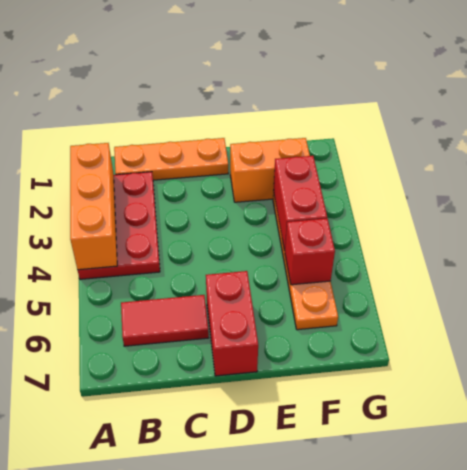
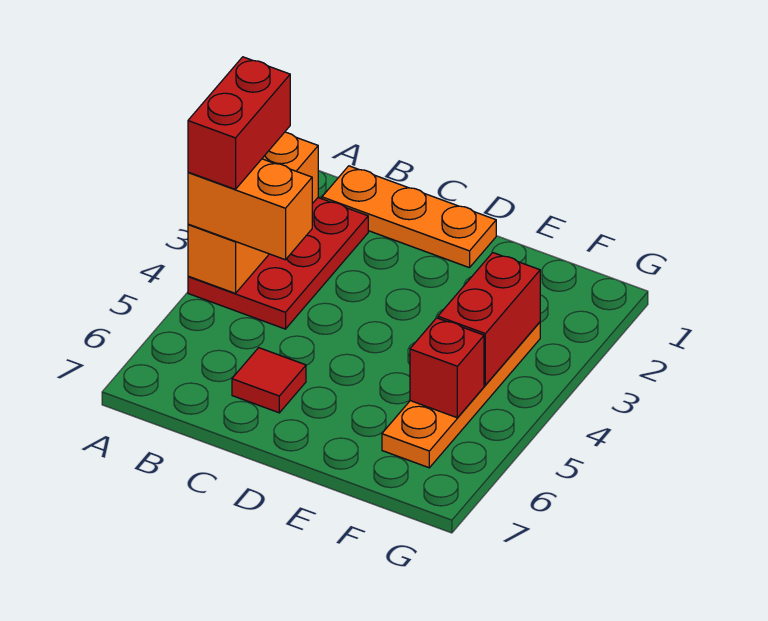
red 1x2 tile [121,295,209,346] -> red 1x1 tile [232,348,306,413]
red 1x2 brick [206,271,258,376] -> red 1x2 brick moved to [188,57,290,189]
orange 1x2 brick [230,138,310,202] -> orange 1x2 brick moved to [188,159,312,260]

